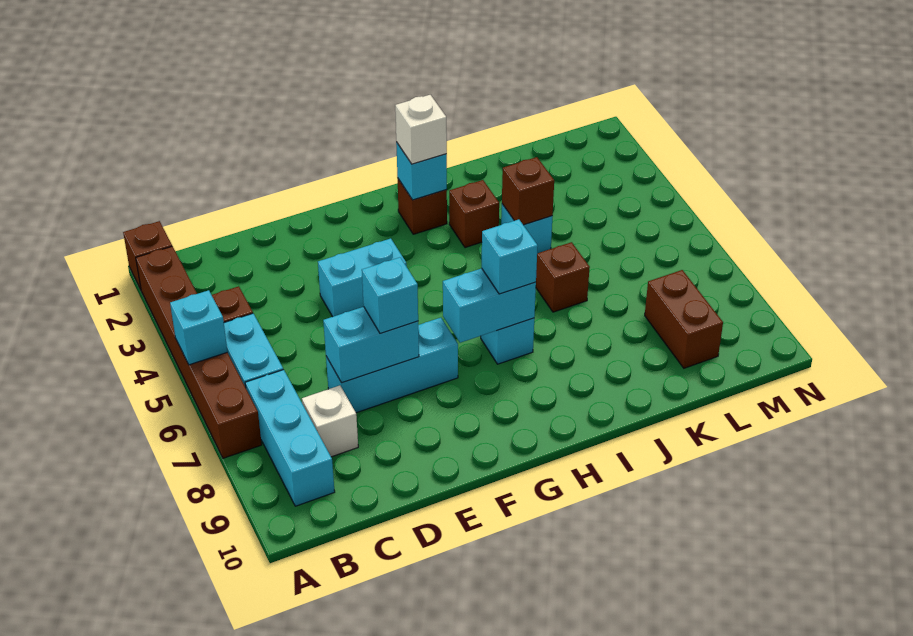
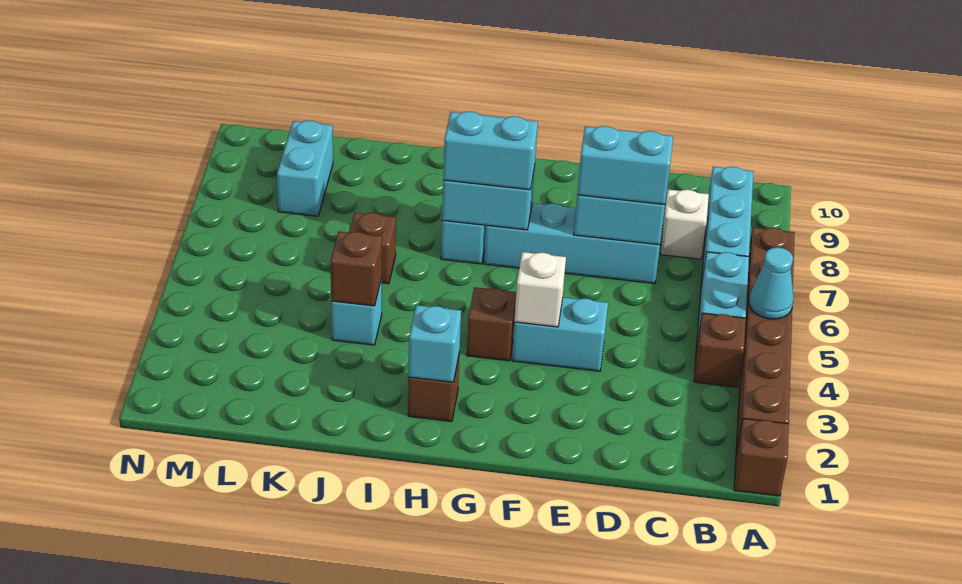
cyan 1x1 brick [170,290,227,365] -> cyan 1x1 cone [749,247,794,319]
cyan 1x3 brick [326,318,458,413] -> cyan 1x4 brick [484,203,660,284]
cyan 1x1 brick [362,257,418,334] -> cyan 1x2 brick [577,126,673,205]
white 1x1 brick [395,95,447,164] -> white 1x1 brick moved to [514,252,566,327]
cyan 1x1 brick [482,219,538,294] -> cyan 1x2 brick [443,111,538,190]
brown 1x1 brick [449,180,499,248] -> brown 1x1 brick moved to [467,287,516,361]
brown 1x2 brick [645,270,723,368] -> cyan 1x2 brick [277,121,333,216]

